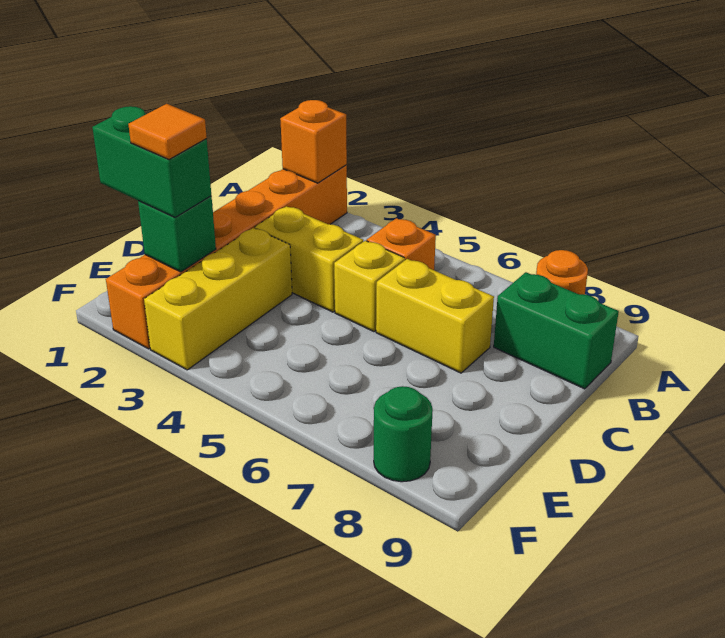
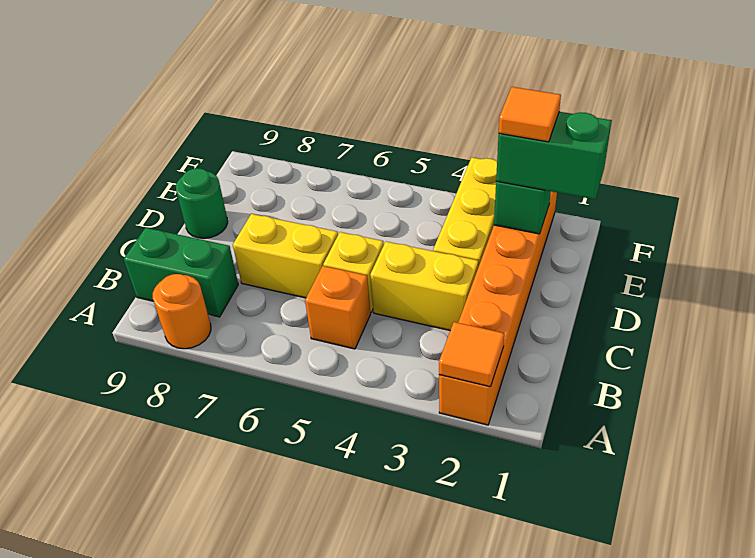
orange 1x1 brick [280,100,347,183] -> orange 1x1 tile [439,322,504,387]
green 1x1 round brick [374,386,433,482] -> green 1x1 round brick moved to [176,168,228,238]

